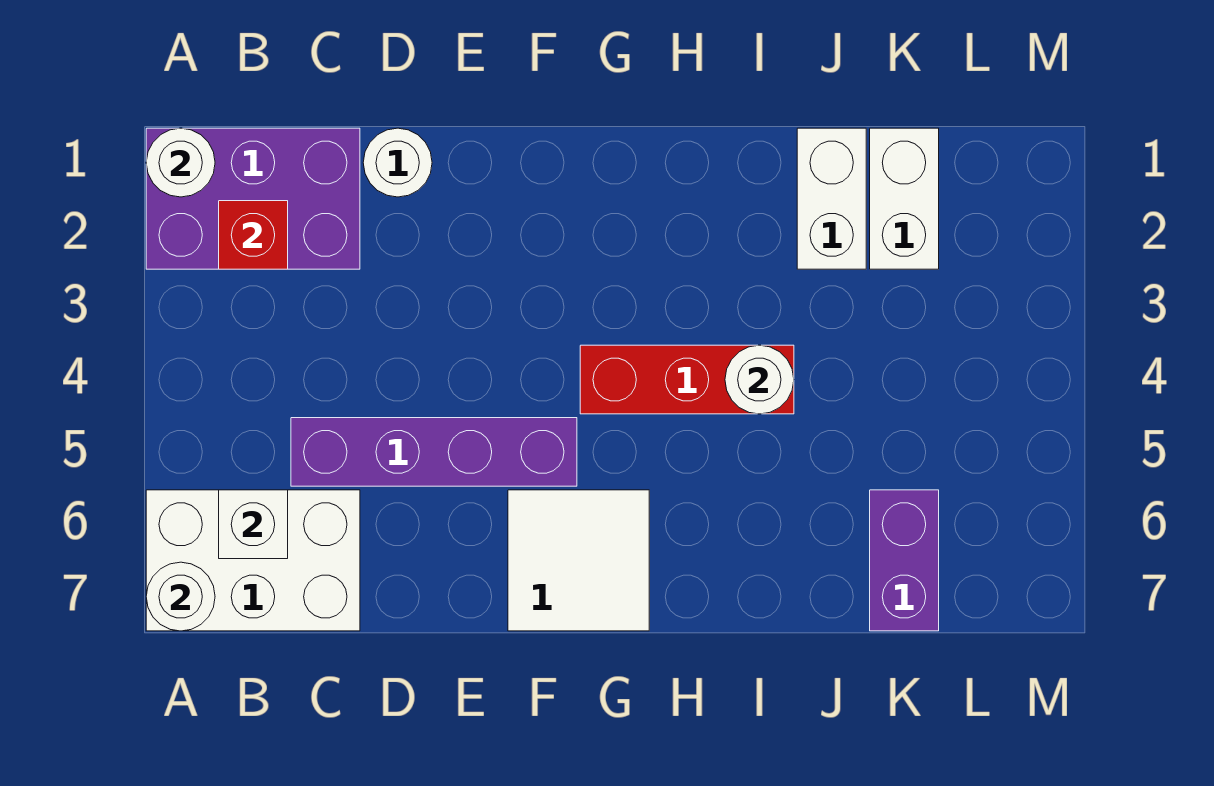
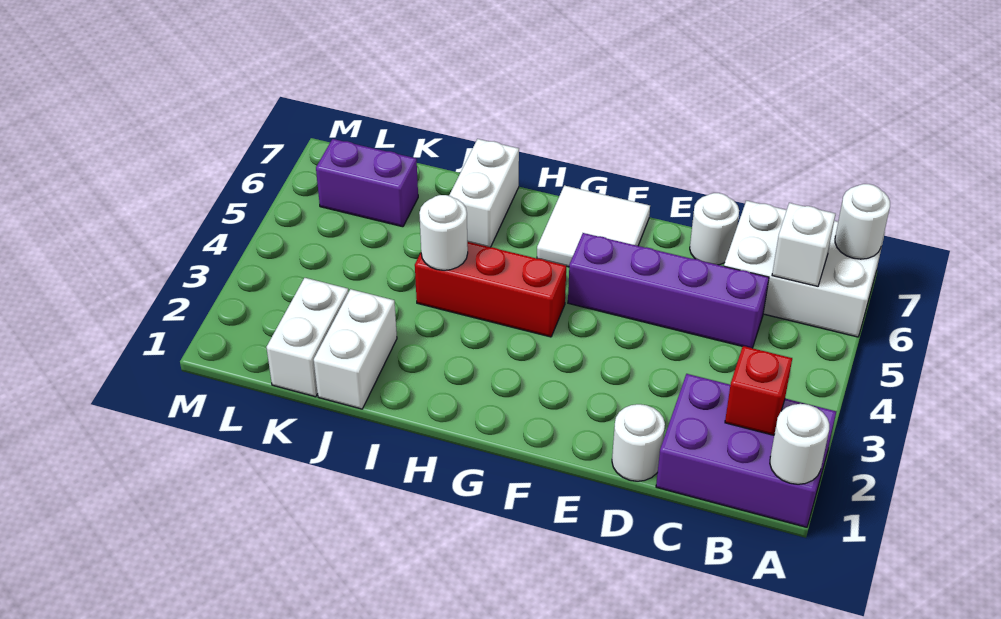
none -> white 1x1 round brick [690,193,739,265]
none -> white 1x2 brick [449,139,519,247]
purple 1x2 brick [870,490,939,631] -> purple 1x2 brick turned to [316,139,418,227]

